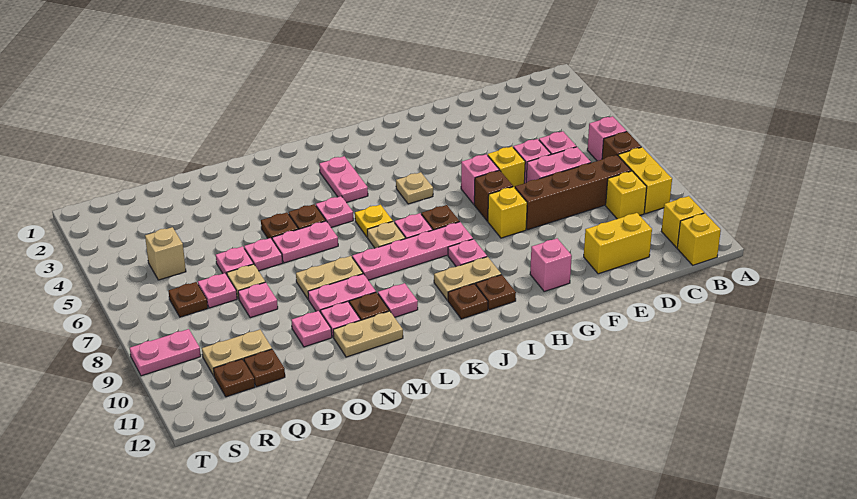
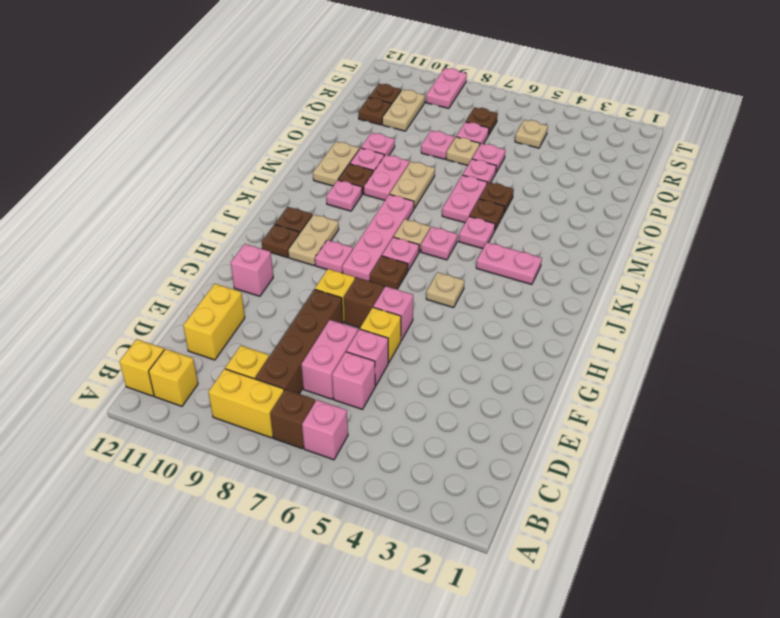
yellow 1x1 plate [355,205,393,237] -> pink 1x1 plate [421,227,457,260]
tan 1x1 brick [145,227,186,280] -> tan 1x1 plate [515,120,548,148]

